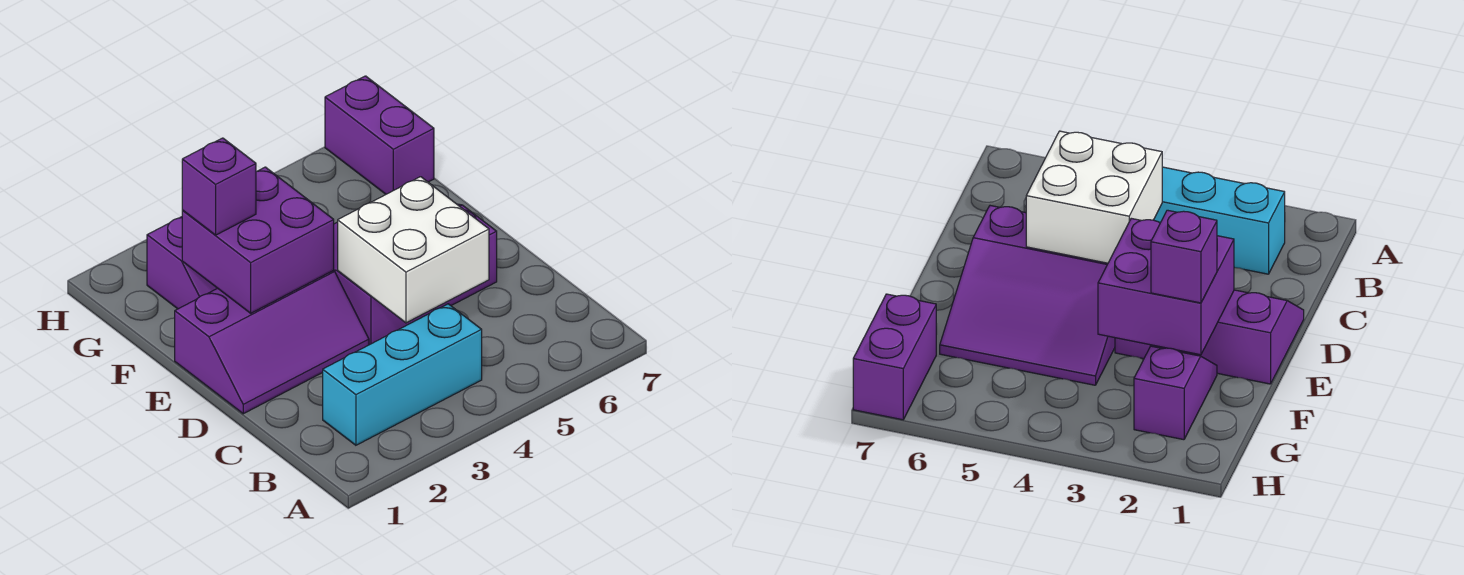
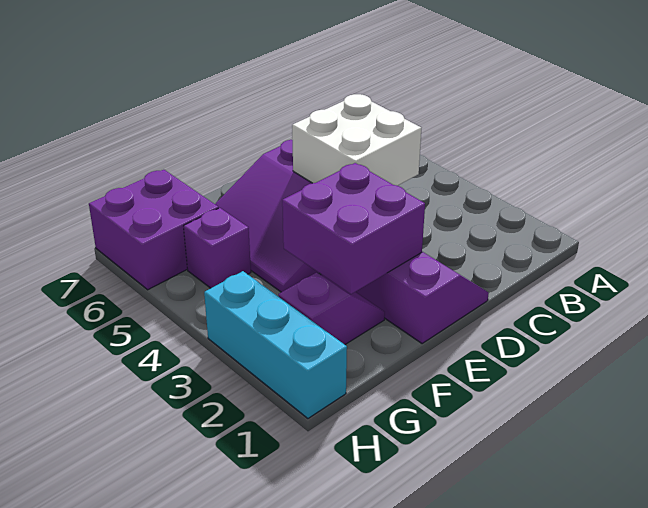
cyan 1x3 brick [323,304,482,445] -> cyan 1x3 brick moved to [204,271,347,418]
purple 1x1 brick [182,138,256,235] -> purple 1x1 brick moved to [184,208,251,288]
purple 1x2 brick [325,76,434,194] -> purple 2x2 brick [89,170,219,290]

